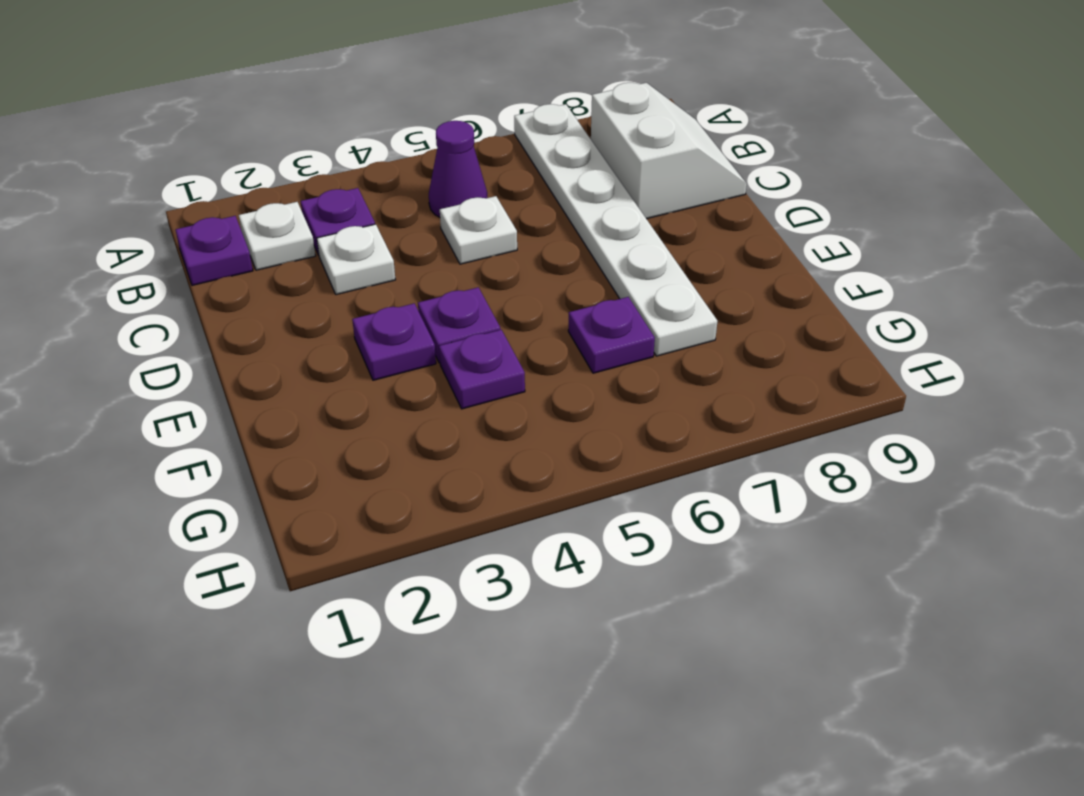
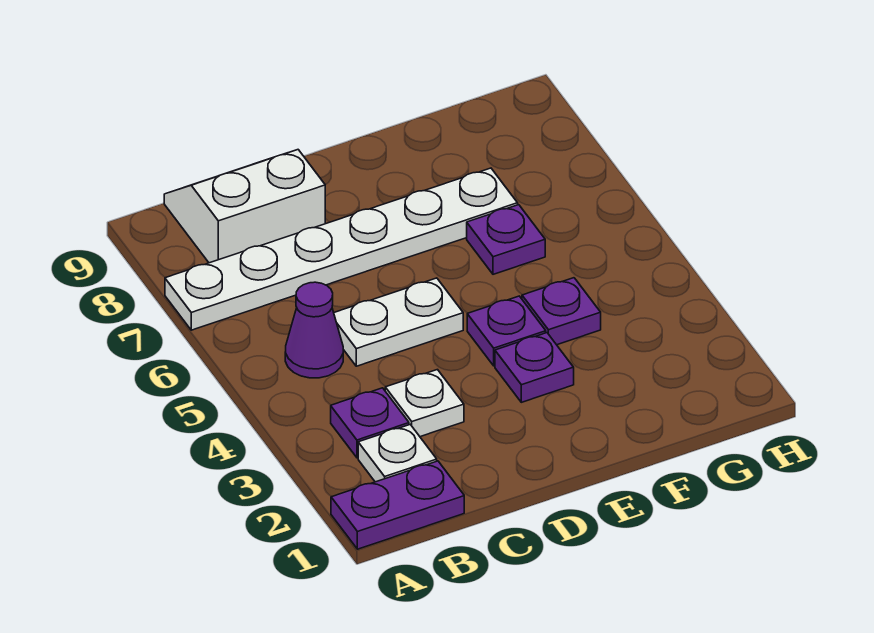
purple 1x1 plate [176,216,253,285] -> purple 1x2 plate [331,461,464,549]
white 1x1 plate [440,196,517,264] -> white 1x2 plate [334,278,463,366]

